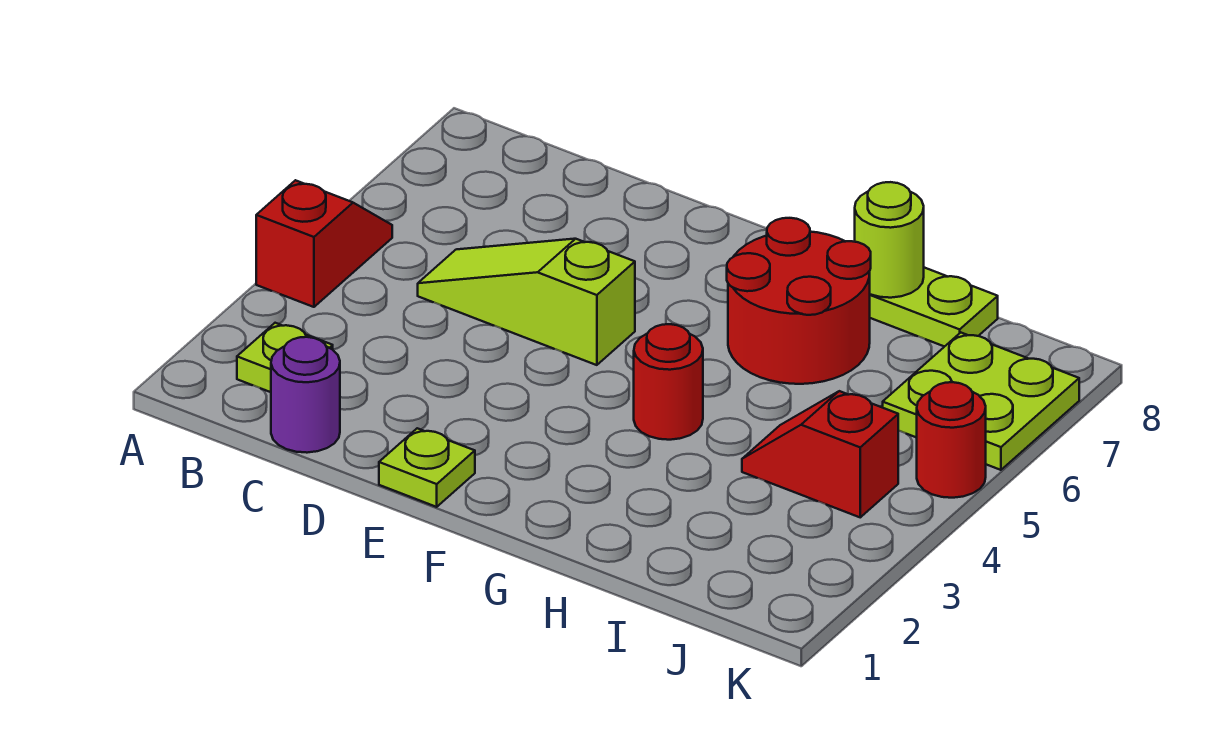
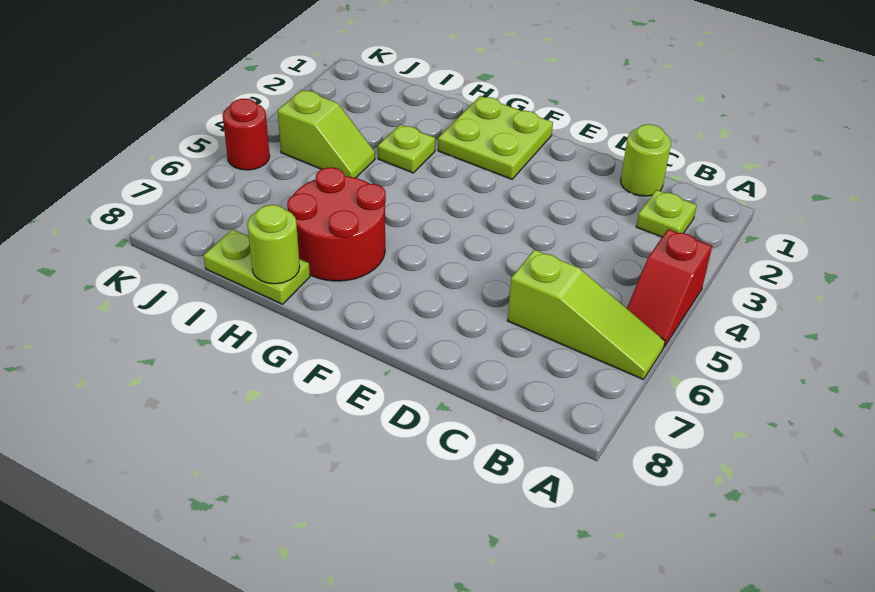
purple 1x1 round brick [271,337,340,453] -> lime 1x1 round brick [621,124,671,196]
lime 1x3 slope [418,239,635,365] -> lime 1x3 slope moved to [507,250,665,379]
lime 1x1 plate [379,428,475,507] -> lime 1x1 plate moved to [378,125,435,173]
red 1x1 round brick [634,324,703,440] -> none
red 1x2 slope [742,391,898,517] -> lime 1x2 slope [277,90,375,178]
lime 2x2 plate [883,333,1079,470] -> lime 2x2 plate moved to [438,96,553,179]

